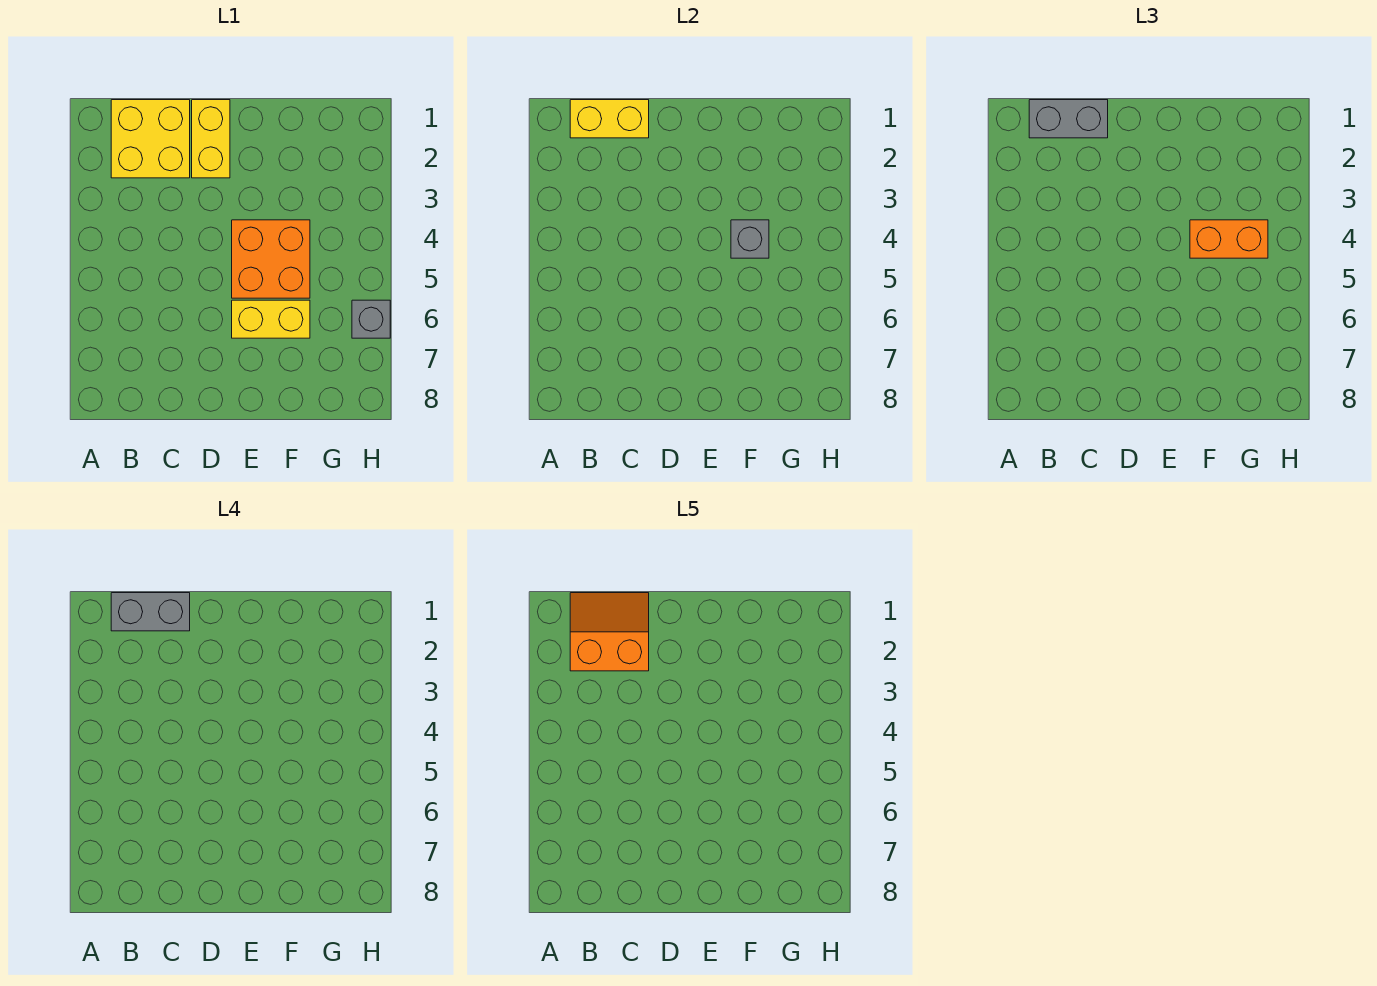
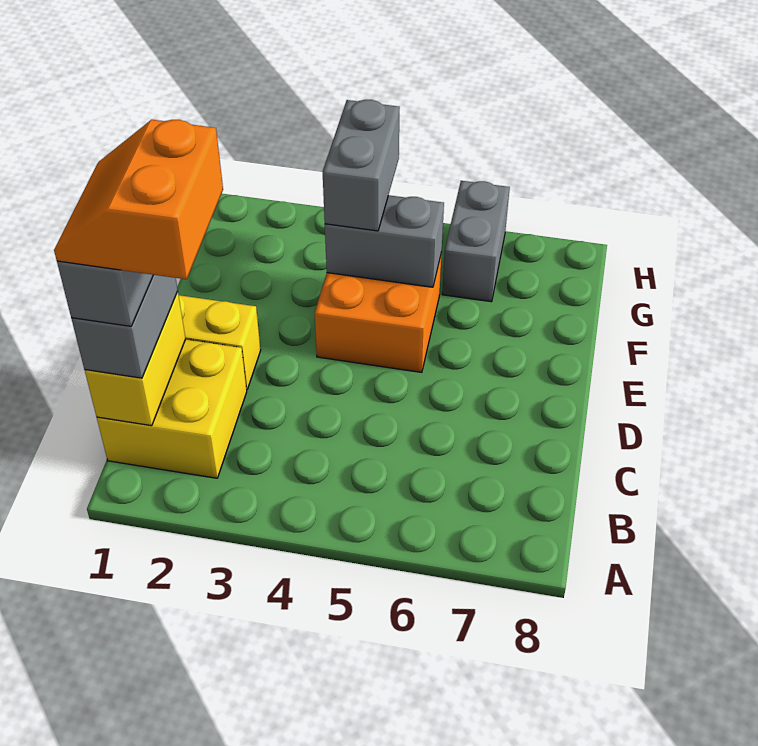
yellow 1x2 brick [232,300,310,338] -> none
grey 1x1 brick [731,220,769,258] -> grey 1x2 brick [325,195,444,287]
orange 1x2 brick [1190,220,1268,258] -> grey 1x2 brick [323,100,400,231]
grey 1x1 brick [352,300,390,338] -> grey 1x2 brick [442,181,510,302]

